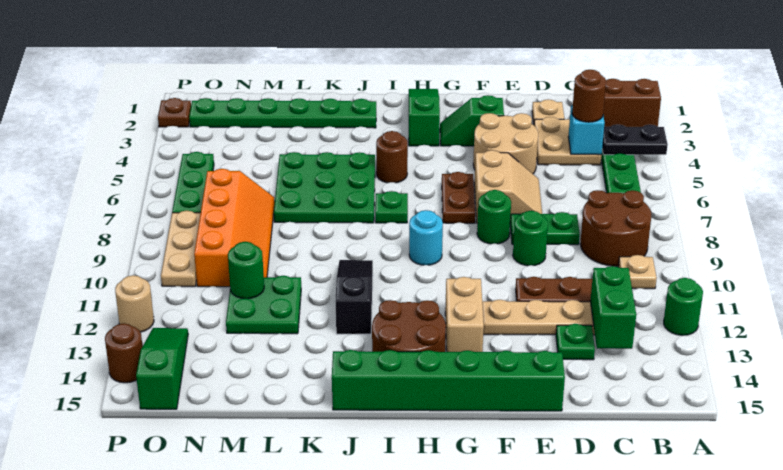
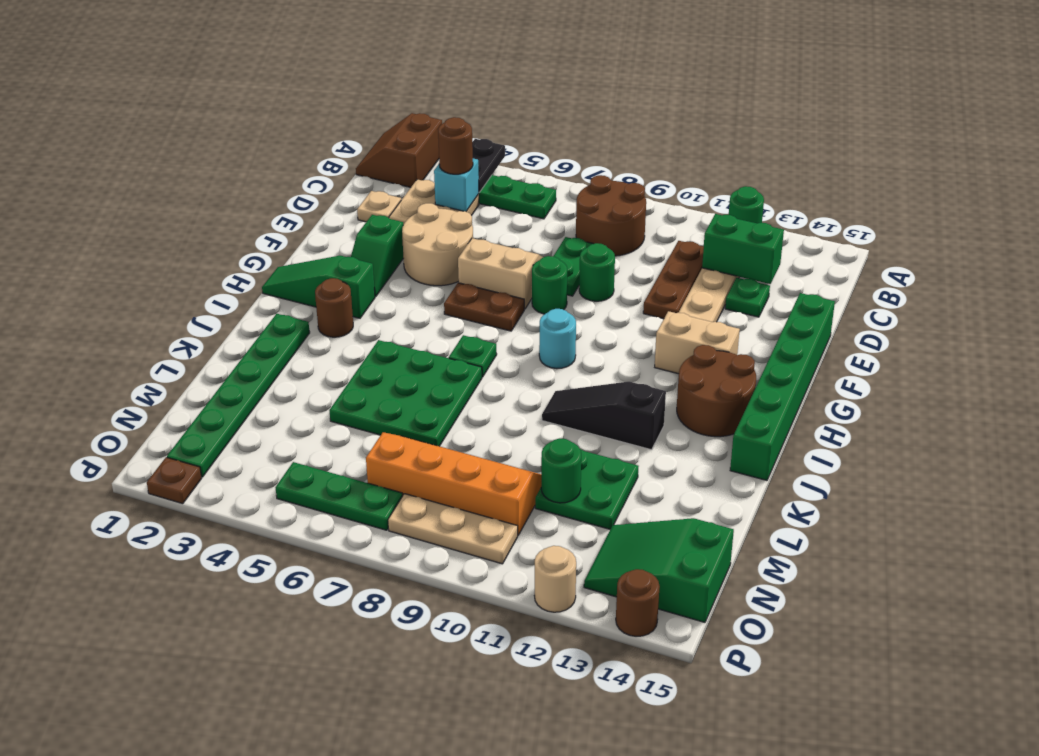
tan 1x1 plate [618,255,657,289] -> none
brown 1x1 round brick [376,131,408,183] -> brown 1x1 round brick moved to [315,278,353,337]
green 1x3 slope [136,328,188,409] -> green 2x3 slope [584,518,734,622]

